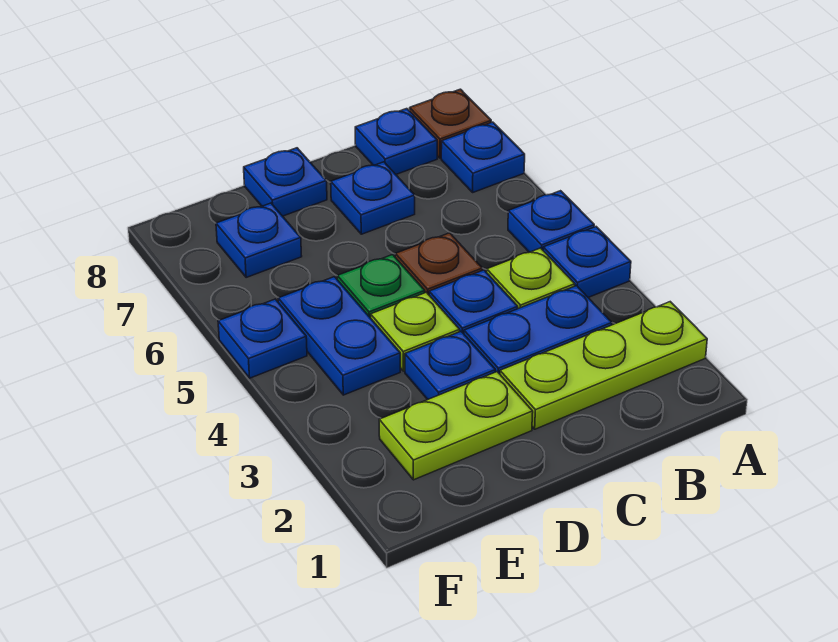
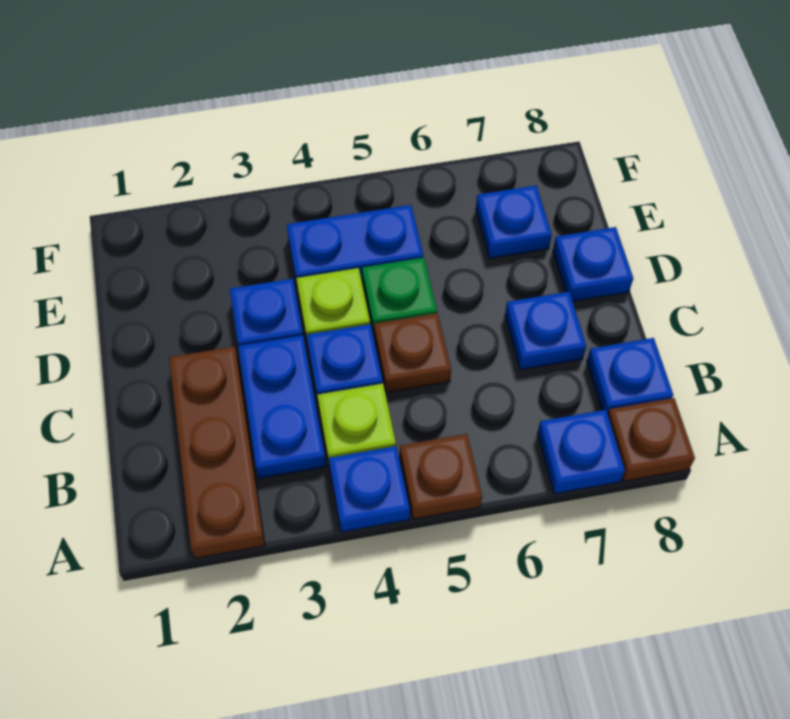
lime 1x3 plate [500,302,707,429] -> brown 1x3 plate [169,347,265,558]
blue 1x1 plate [508,191,594,252] -> brown 1x1 plate [400,434,482,519]
lime 1x2 plate [379,372,533,480] -> none
blue 1x1 plate [218,299,307,378] -> none

